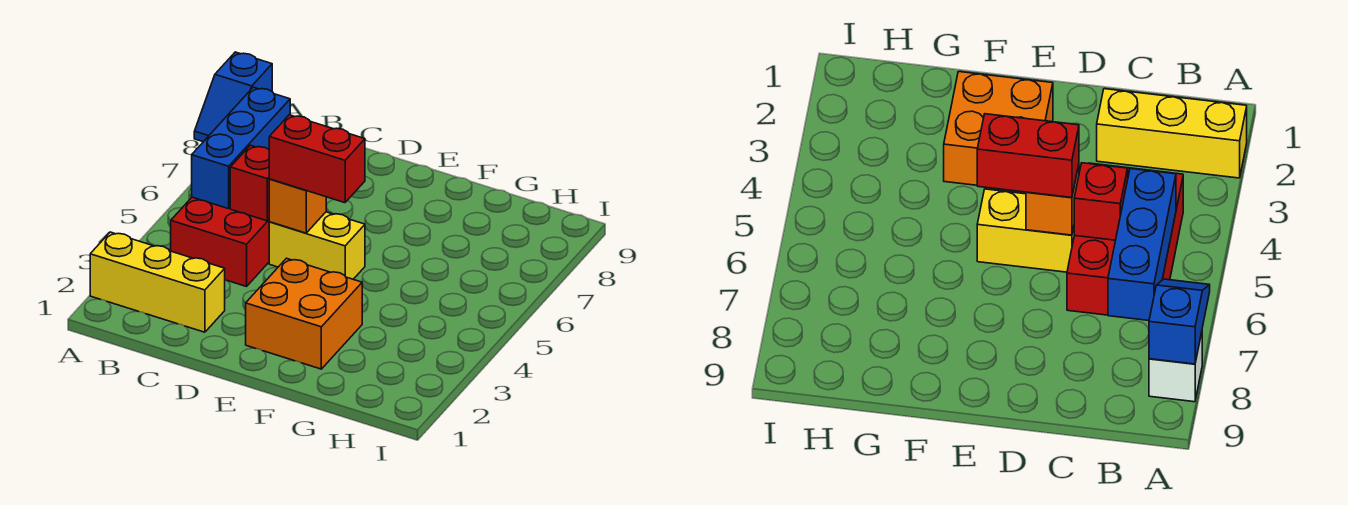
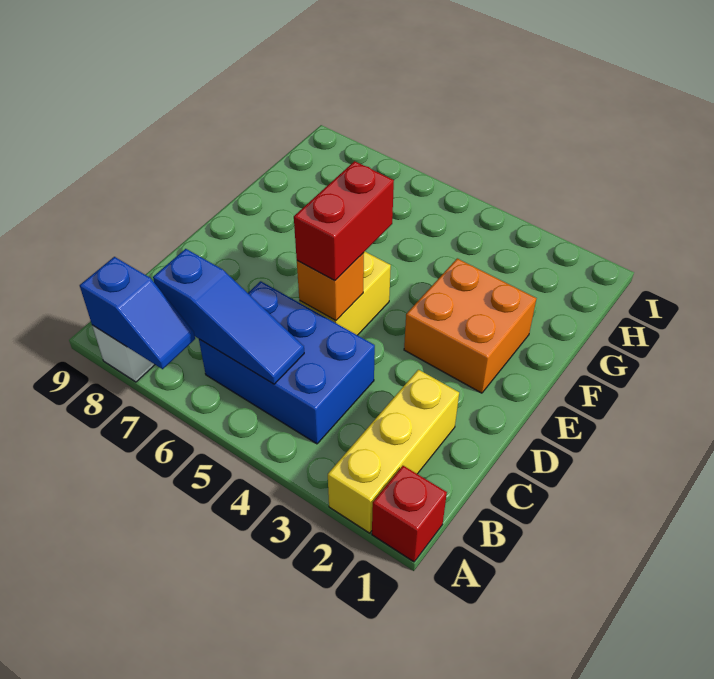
red 2x3 brick [171,197,269,287] -> blue 2x3 brick [199,281,375,444]
blue 1x3 brick [192,87,290,209] -> blue 1x3 slope [153,249,304,384]
red 1x1 brick [230,145,269,221] -> red 1x1 brick moved to [372,466,447,562]

